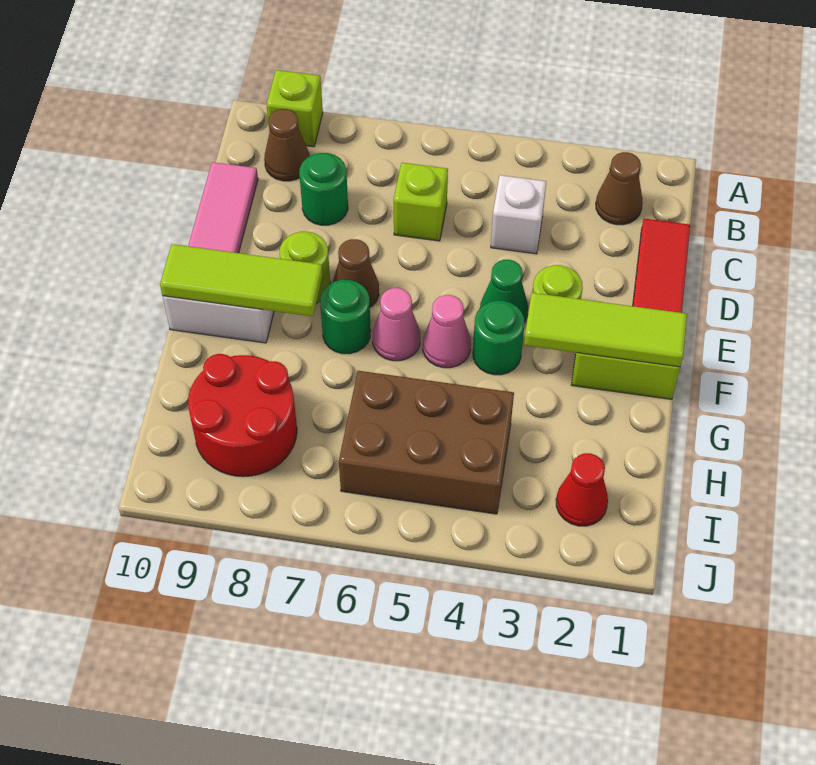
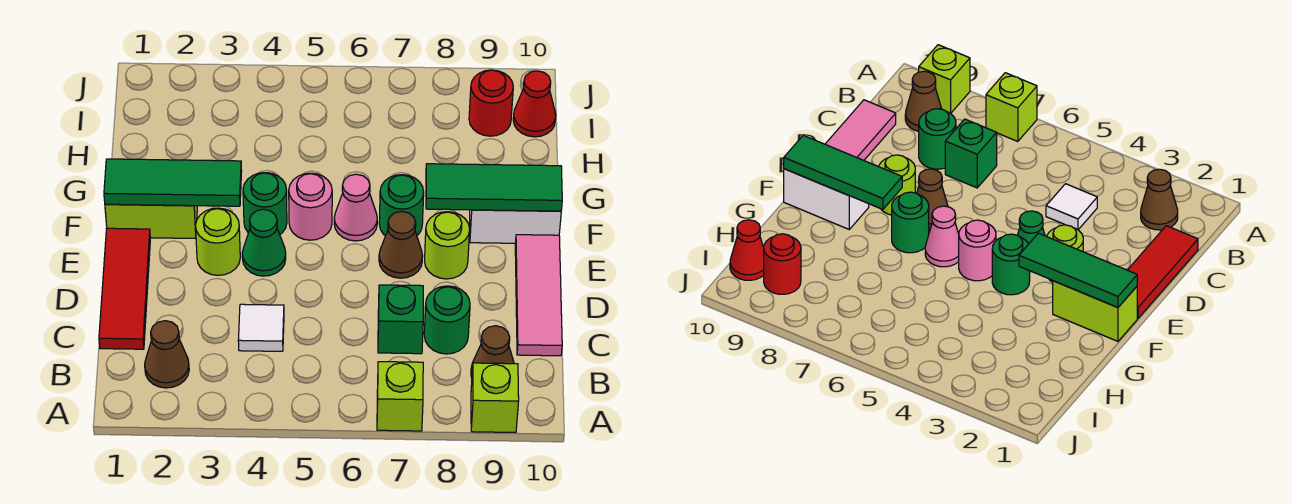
white 1x1 brick [491,175,546,254] -> white 1x1 tile [238,304,284,351]
lime 1x1 brick [394,163,448,241] -> lime 1x1 brick moved to [377,362,423,431]
none -> green 1x1 brick [378,285,423,354]
lime 1x3 tile [524,293,687,367] -> green 1x3 tile [104,159,242,206]
pink 1x1 cone [423,295,471,368] -> pink 1x1 round brick [289,173,332,240]
lime 1x3 tile [160,244,323,316] -> green 1x3 tile [426,164,562,211]
brown 2x3 brick [339,371,514,514] -> none
red 2x2 round brick [188,354,297,477] -> red 1x1 round brick [469,70,513,136]
red 1x1 cone [556,453,608,526] -> red 1x1 cone moved to [513,71,556,137]

